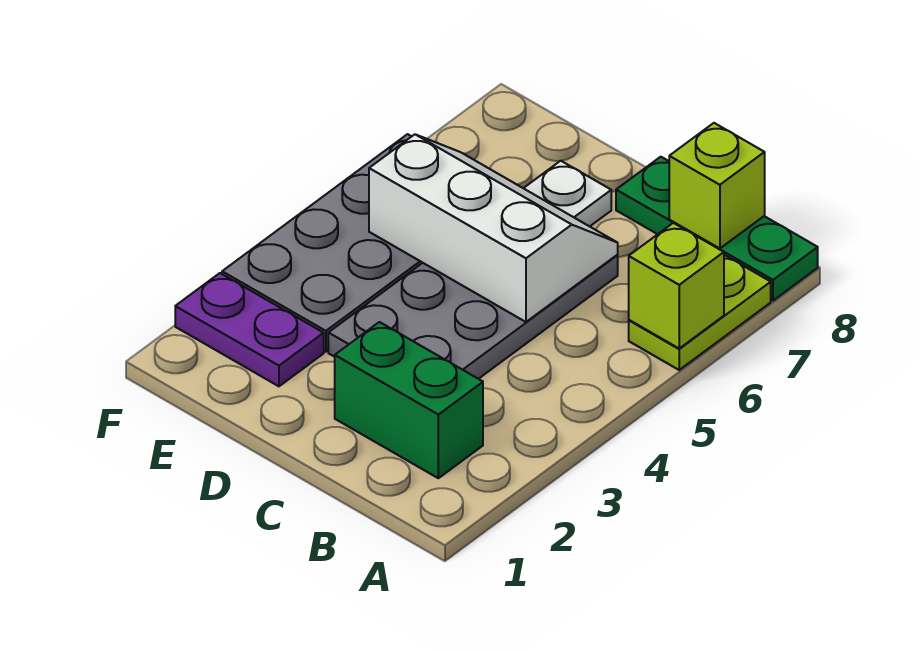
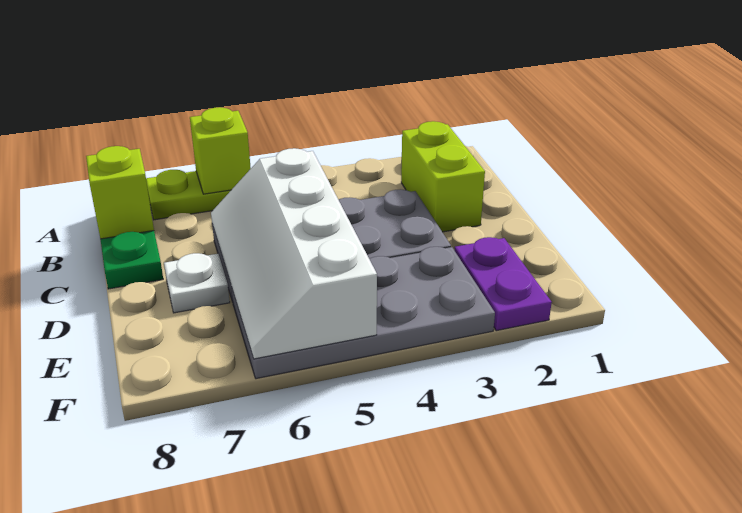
green 1x2 brick [335,322,483,478] -> lime 1x2 brick [401,121,485,232]
white 2x3 slope [369,134,618,322] -> white 2x4 slope [211,148,377,359]

